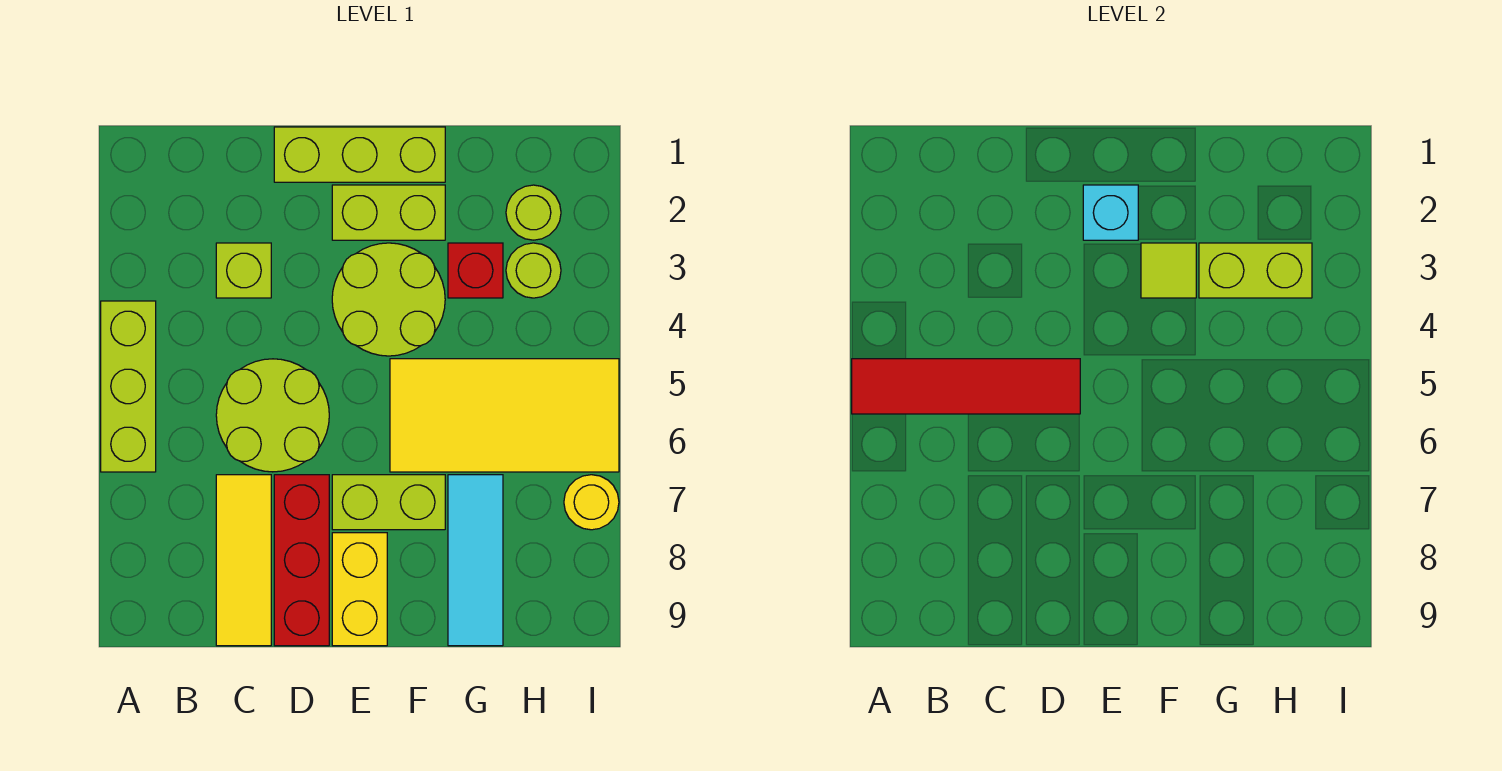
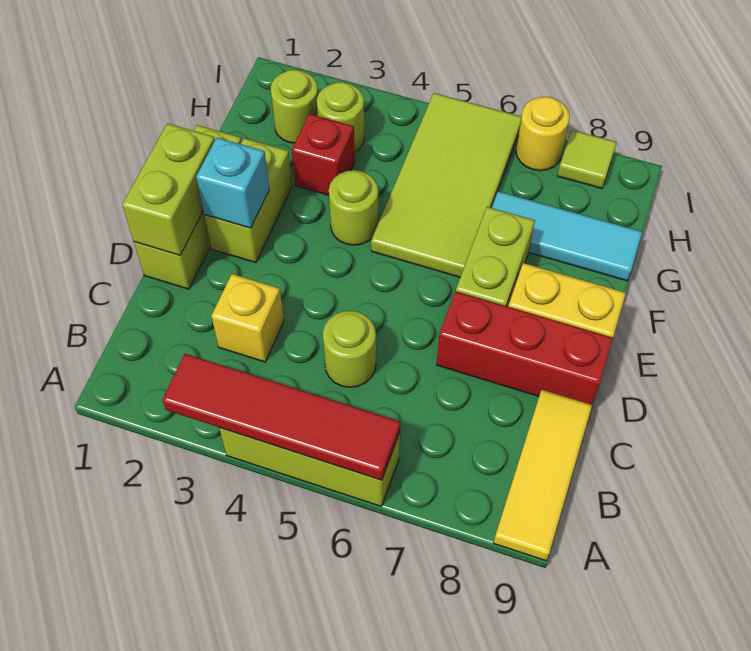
red 1x4 tile [852,359,1080,414] -> red 1x4 tile turned to [162,354,400,480]
lime 1x1 brick [216,243,271,298] -> yellow 1x1 brick [211,274,284,362]
lime 2x2 round brick [216,359,329,472] -> lime 1x1 round brick [323,311,376,387]
yellow 1x3 tile [216,475,271,646] -> yellow 1x3 tile turned to [494,390,592,561]
lime 2x2 round brick [332,243,445,356] -> lime 1x1 round brick [329,170,378,245]
lime 1x1 tile [1141,243,1196,298] -> lime 1x1 tile moved to [558,130,617,189]
yellow 2x4 tile [390,359,619,472] -> lime 2x4 tile [371,93,522,277]
lime 1x2 brick [1199,243,1312,298] -> lime 1x2 brick moved to [122,123,215,255]

